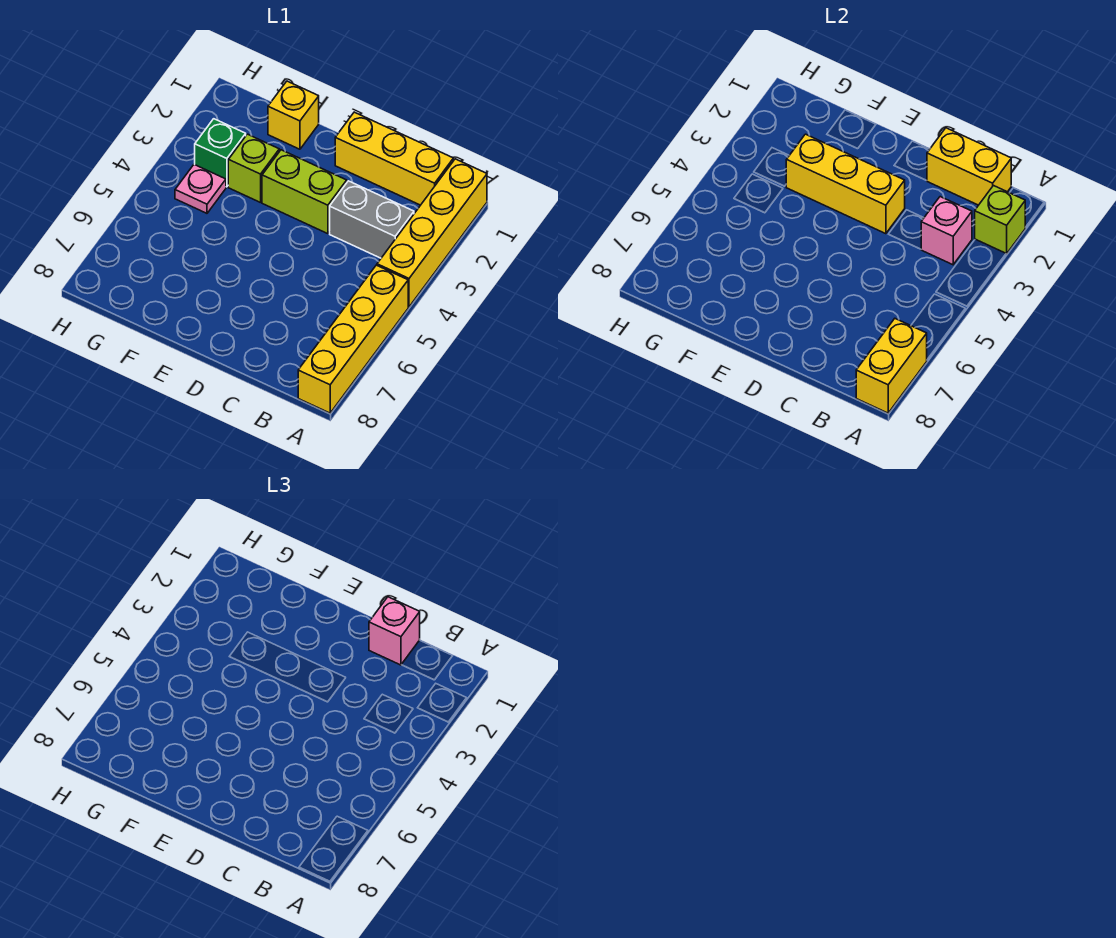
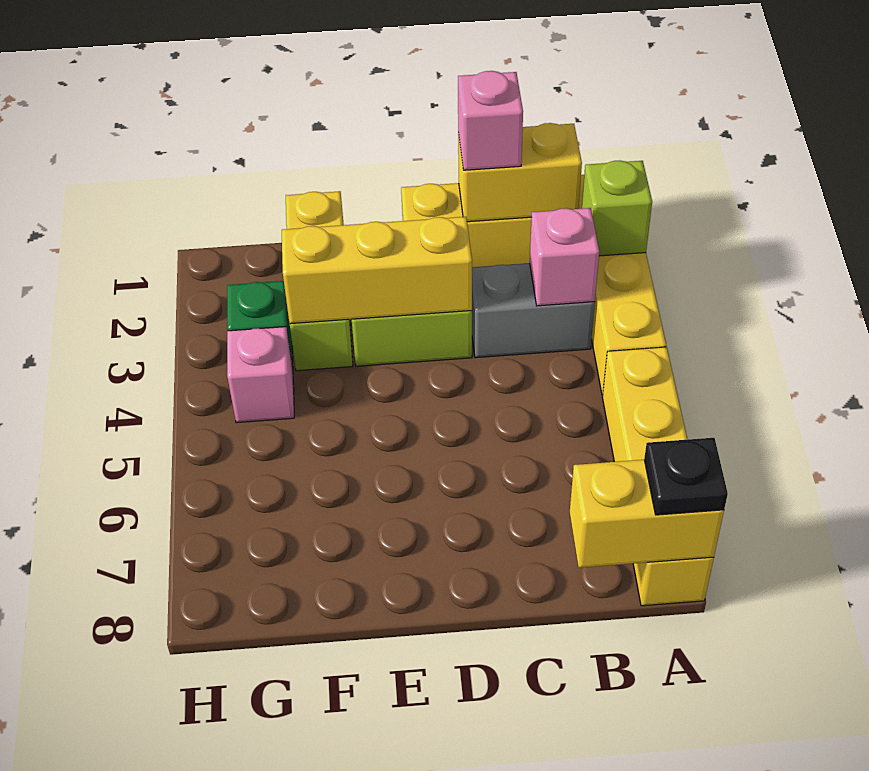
yellow 1x2 brick [856,319,927,413] -> yellow 1x2 brick turned to [570,460,724,568]
none -> black 1x1 plate [644,438,728,515]
pink 1x1 plate [175,164,226,213] -> pink 1x1 brick [227,327,294,423]

